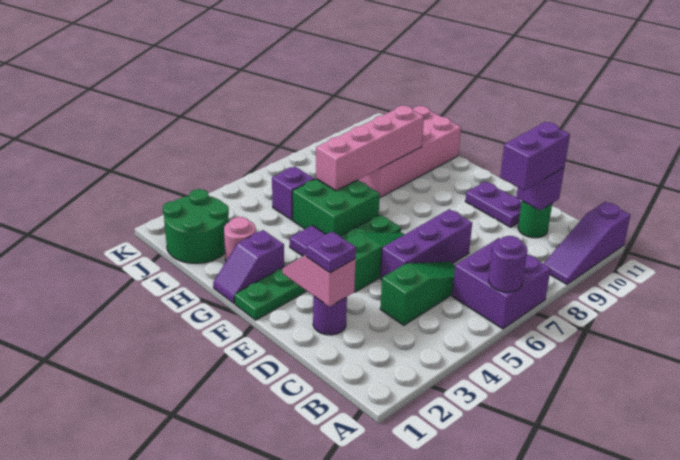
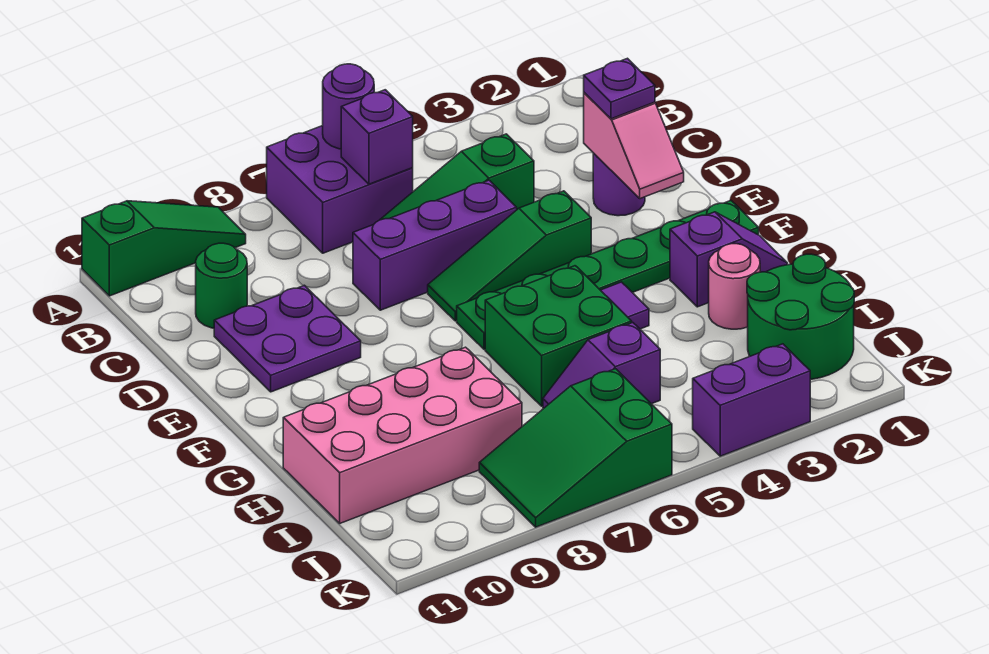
purple 1x3 slope [544,202,630,284] -> green 1x3 slope [82,201,246,296]
purple 1x2 brick [500,122,570,190] -> purple 1x2 brick moved to [693,344,810,456]
purple 1x1 brick [516,168,564,210] -> purple 1x1 brick moved to [341,90,413,184]
purple 1x2 plate [465,182,522,227] -> purple 2x2 plate [214,285,361,392]
pink 1x4 brick [316,106,424,191] -> none
none -> green 2x3 slope [479,369,672,527]

